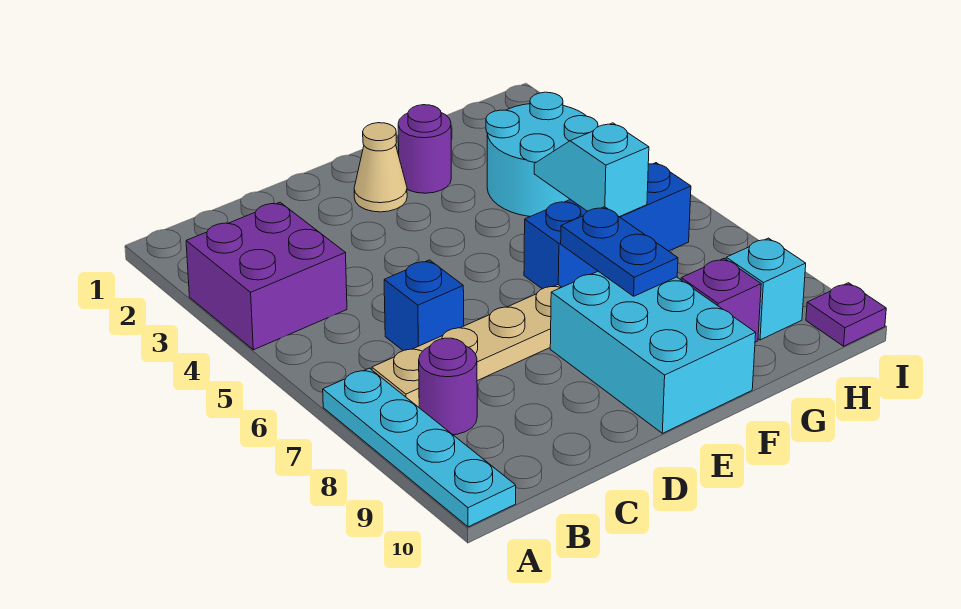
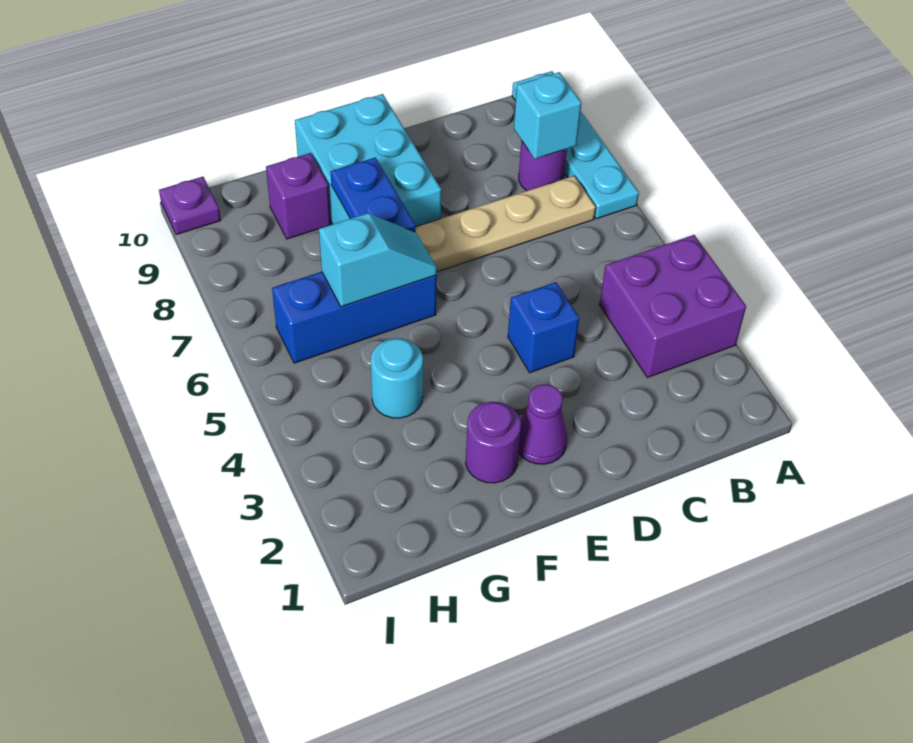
blue 1x1 brick [384,260,464,351] -> blue 1x1 brick moved to [508,282,579,373]
tan 1x1 cone [354,123,407,212] -> purple 1x1 cone [518,384,567,464]
cyan 2x2 round brick [486,92,598,217] -> cyan 1x1 round brick [371,338,423,418]
cyan 1x2 slope [534,123,649,217] -> cyan 1x2 slope turned to [319,213,437,307]
cyan 1x1 brick [726,238,806,340] -> cyan 1x1 brick moved to [514,72,581,159]

